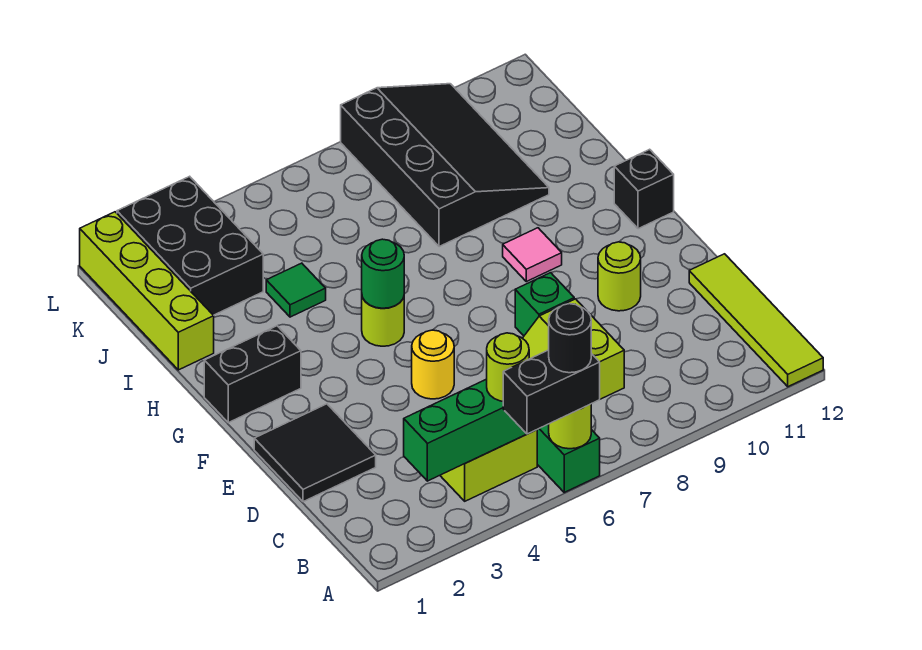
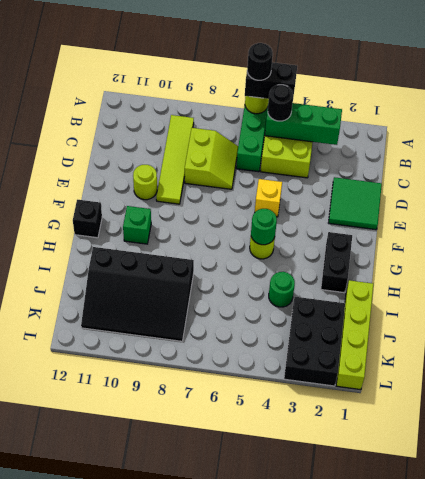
lime 1x4 tile [689,254,823,387] -> lime 1x4 tile moved to [156,115,194,204]
lime 1x1 round brick [487,333,529,401] -> black 1x1 round brick [268,85,293,121]
black 2x2 tile [254,404,376,502] -> green 2x2 tile [328,177,382,230]
yellow 1x1 round brick [412,330,454,399] -> yellow 1x1 brick [255,179,282,217]
green 1x1 brick [515,273,574,336] -> green 1x1 brick moved to [123,206,151,244]
black 1x2 brick [204,326,301,423] -> black 1x2 brick turned to [321,232,352,293]
pink 1x1 tile [503,228,562,282] -> none
green 1x1 tile [266,263,326,317] -> green 1x1 round brick [269,272,295,307]
black 3x4 slope [341,84,549,247] -> black 3x4 slope turned to [81,247,194,341]

